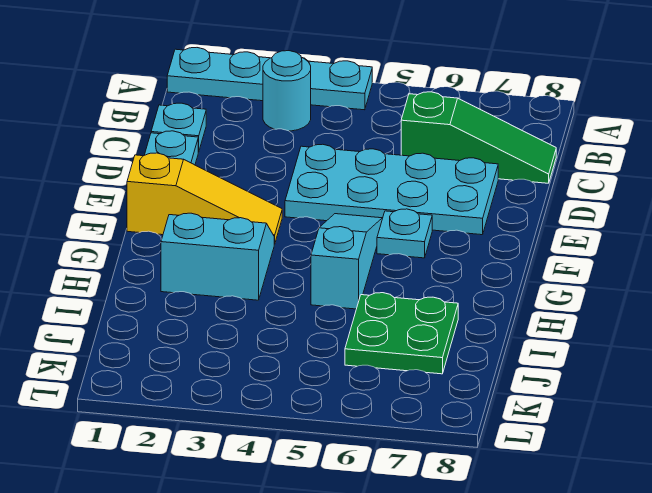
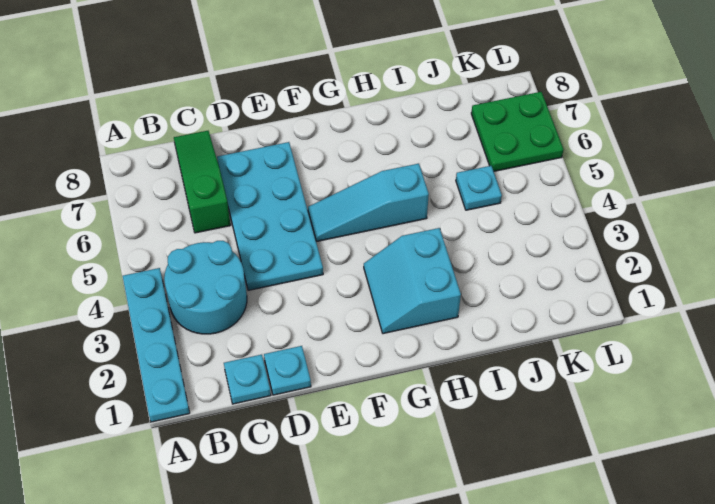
cyan 1x1 round brick [263,51,311,131] -> cyan 2x2 round brick [164,241,247,334]
yellow 1x3 slope [127,153,282,244] -> none
cyan 1x1 plate [377,209,432,258] -> cyan 1x1 plate moved to [456,166,502,210]
green 2x2 plate [345,293,458,374] -> green 2x2 plate moved to [471,92,563,171]

